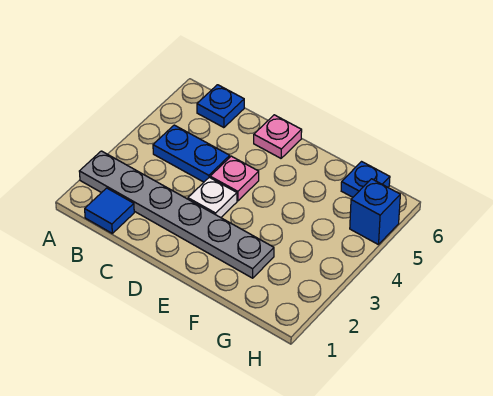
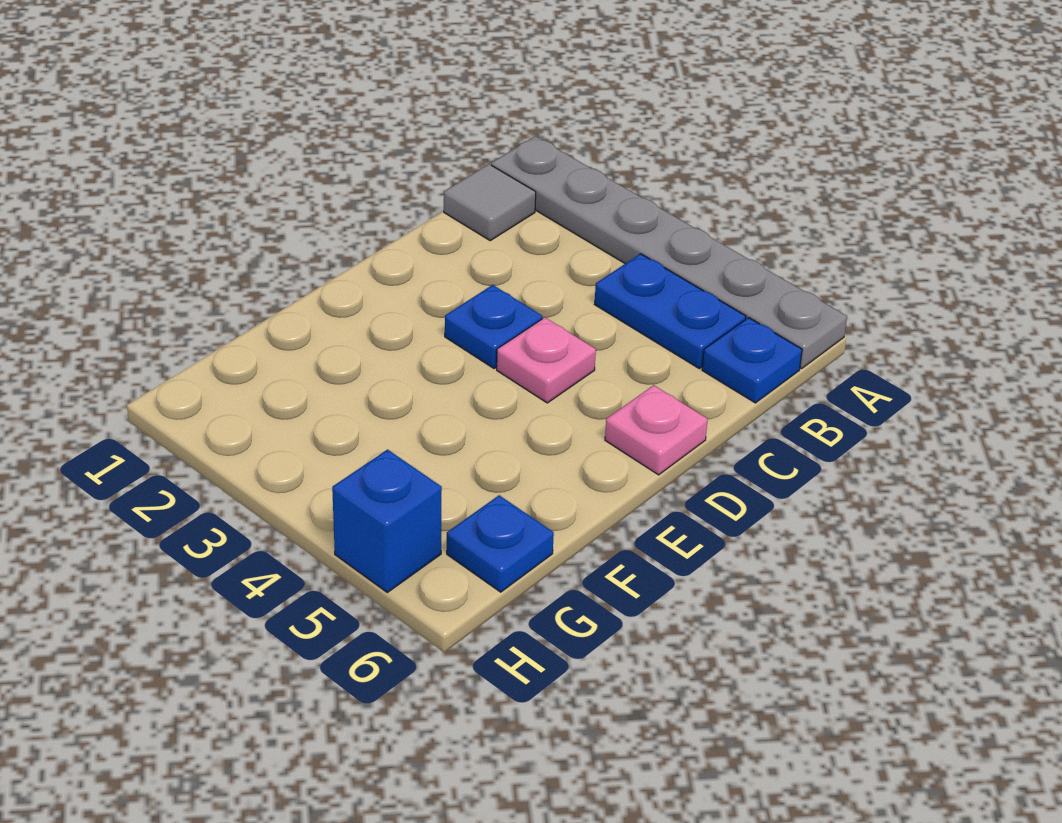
grey 1x6 plate [79,151,274,278] -> grey 1x6 plate turned to [491,136,847,369]
blue 1x1 tile [85,188,134,233] -> grey 1x1 tile [444,164,536,241]
blue 1x2 plate [153,125,230,182] -> blue 1x2 plate turned to [595,254,746,369]
white 1x1 plate [188,177,237,218] -> blue 1x1 plate [445,285,542,369]

